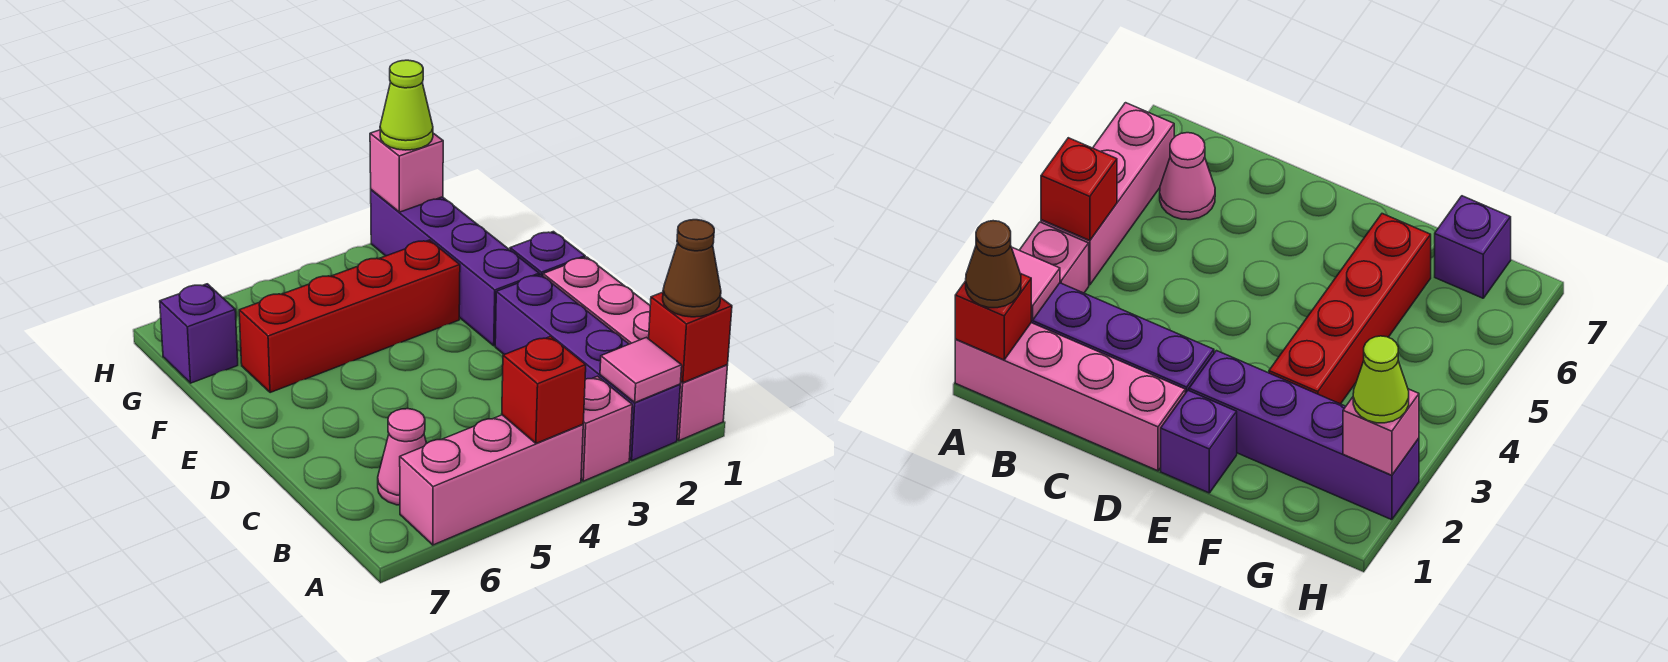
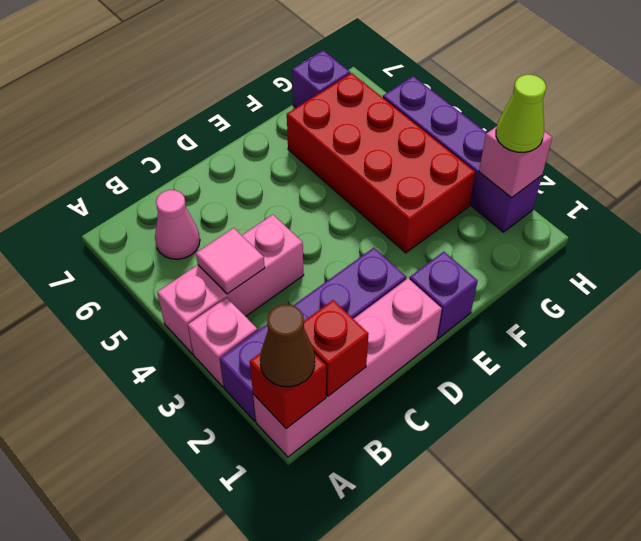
pink 1x1 tile [600,337,682,402] -> pink 1x1 tile moved to [196,228,265,294]
pink 1x3 brick [400,415,583,545] -> pink 1x3 brick turned to [157,215,304,354]
red 1x1 brick [502,336,586,443] -> red 1x1 brick moved to [304,300,368,396]
purple 1x4 brick [371,190,539,346] -> purple 1x4 brick turned to [383,76,542,232]
red 1x4 brick [239,240,460,393] -> red 2x4 brick [287,73,475,253]

